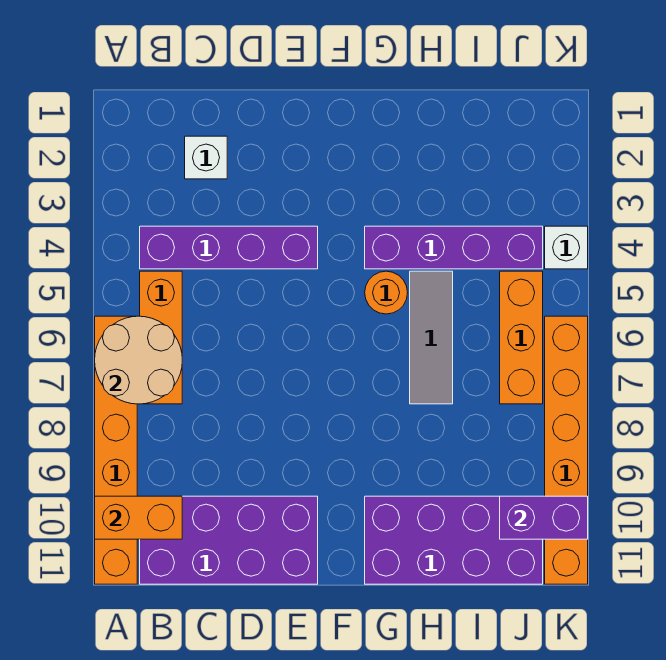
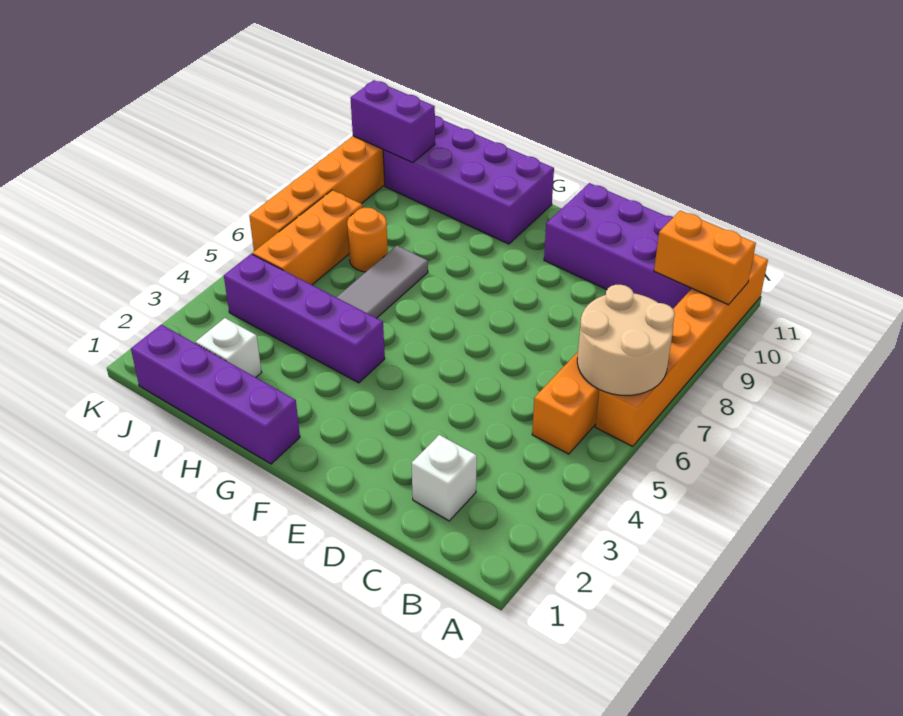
purple 1x4 brick [140,226,318,269] -> purple 1x4 brick moved to [131,325,300,464]
orange 1x1 round brick [365,271,408,314] -> orange 1x1 round brick moved to [347,208,388,272]
white 1x1 brick [545,226,588,269] -> white 1x1 brick moved to [196,318,262,377]

